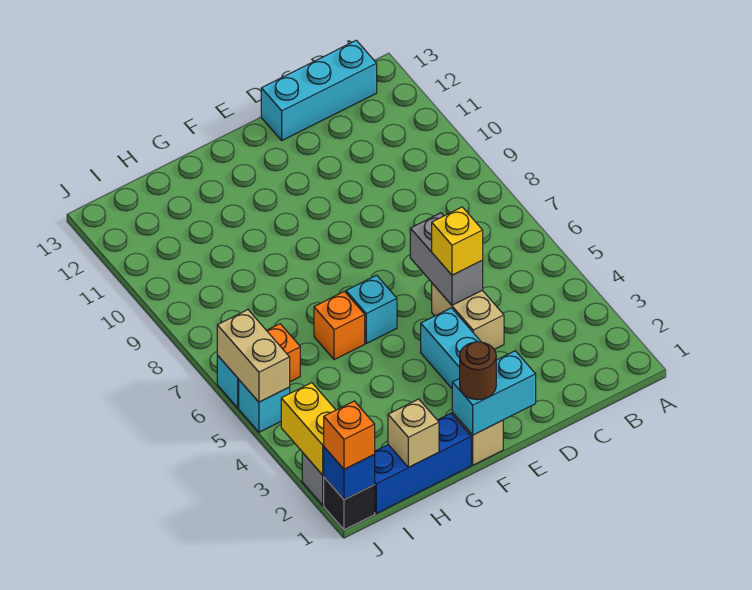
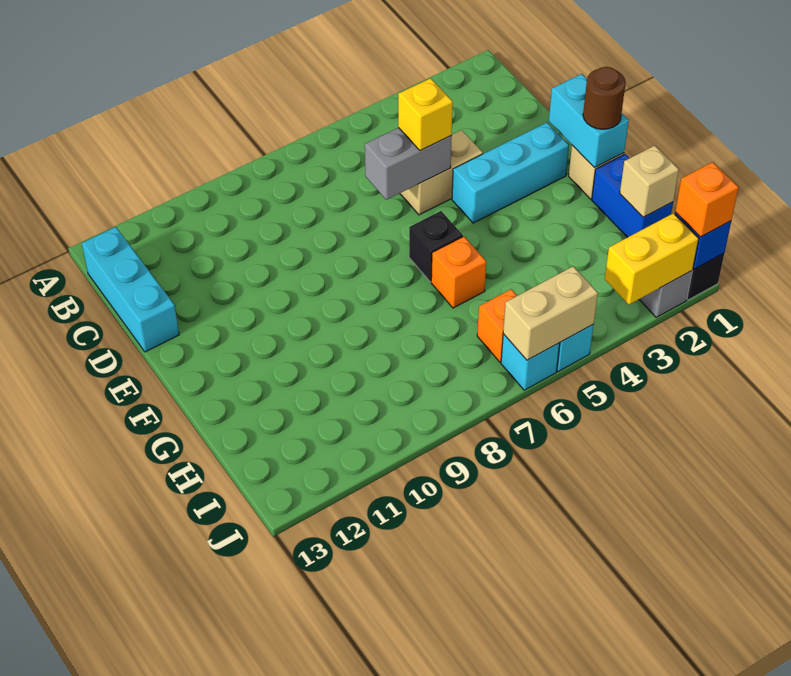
cyan 1x1 brick [346,275,397,343] -> black 1x1 brick [409,211,463,282]
blue 1x3 brick [374,413,471,514] -> blue 1x2 brick [592,154,673,237]

